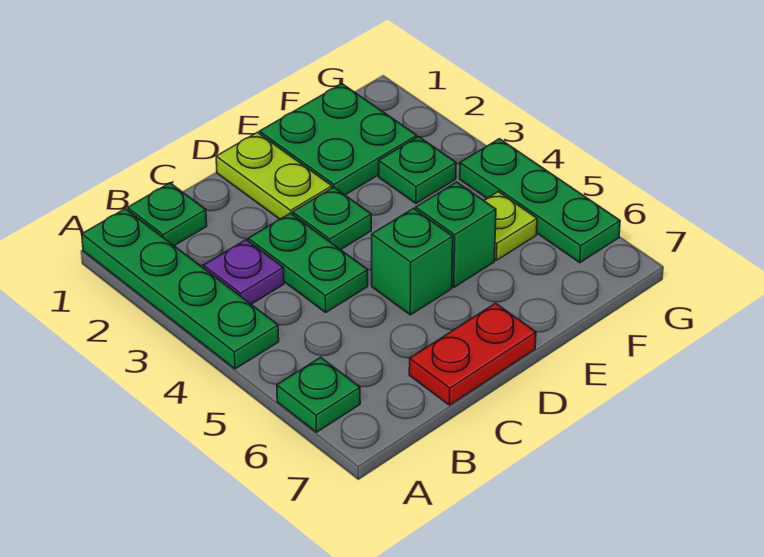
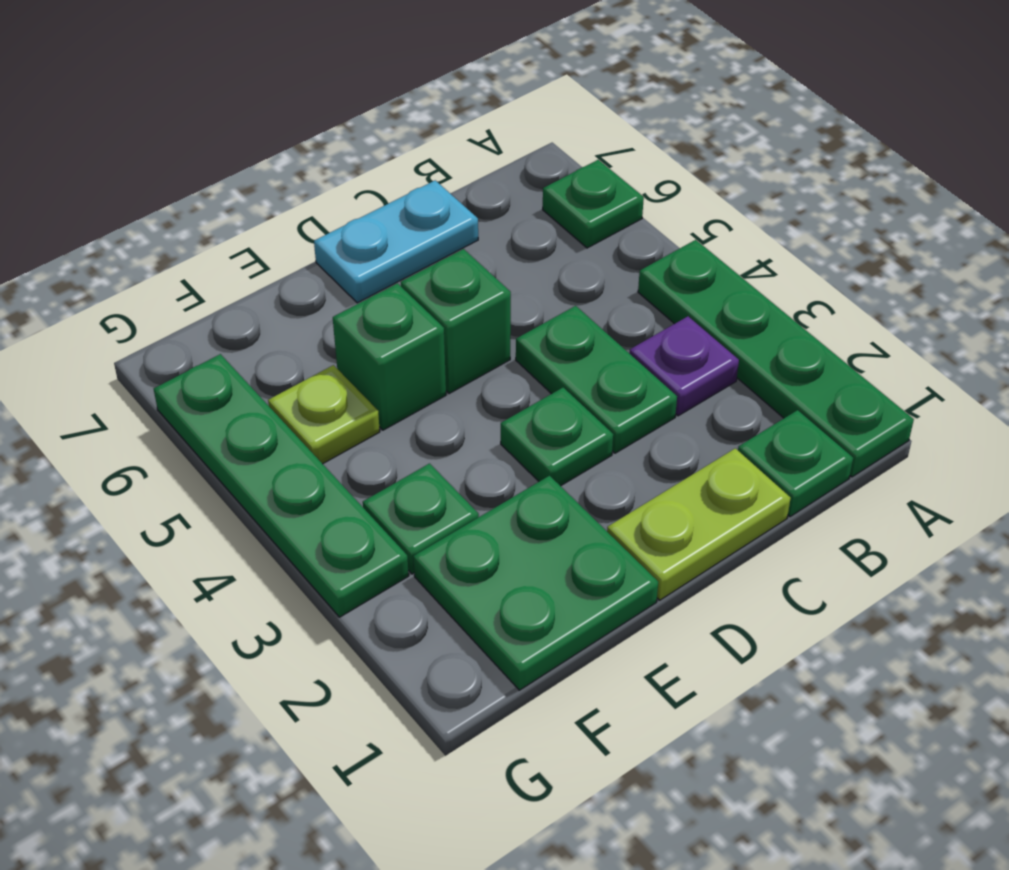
red 1x2 plate [409,303,536,405] -> cyan 1x2 plate [314,180,478,303]
lime 1x2 plate [216,132,332,219] -> lime 1x2 plate turned to [607,448,791,600]
green 1x3 plate [460,139,620,263] -> green 1x4 plate [154,354,409,617]

